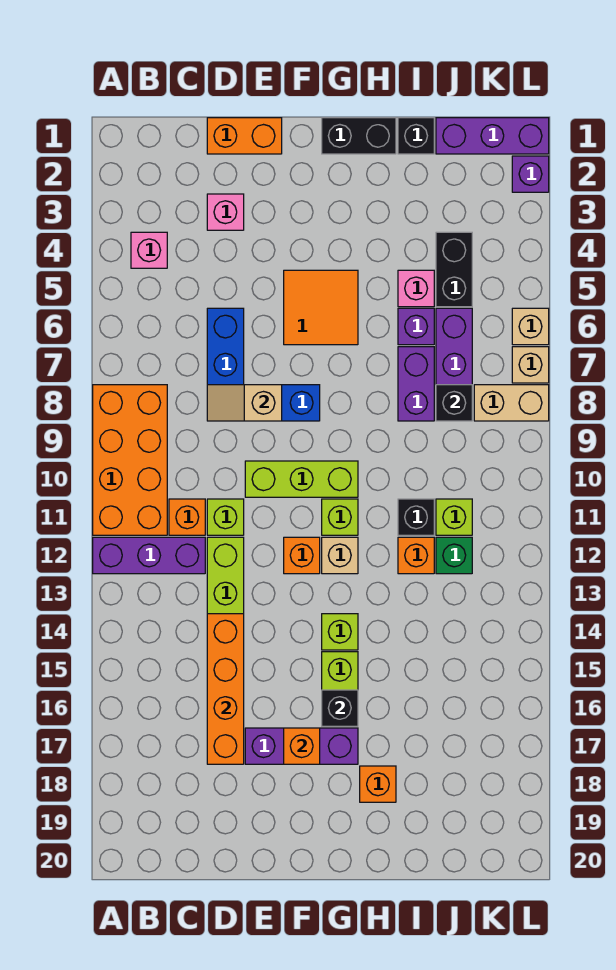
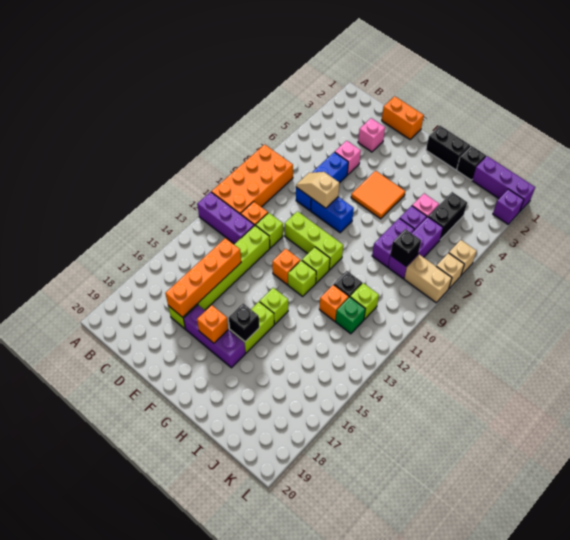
pink 1x1 brick [131,232,167,268] -> pink 1x1 brick moved to [335,141,361,175]
tan 1x1 brick [322,537,358,574] -> lime 1x1 brick [288,260,316,296]
orange 1x1 brick [360,766,396,802] -> none

